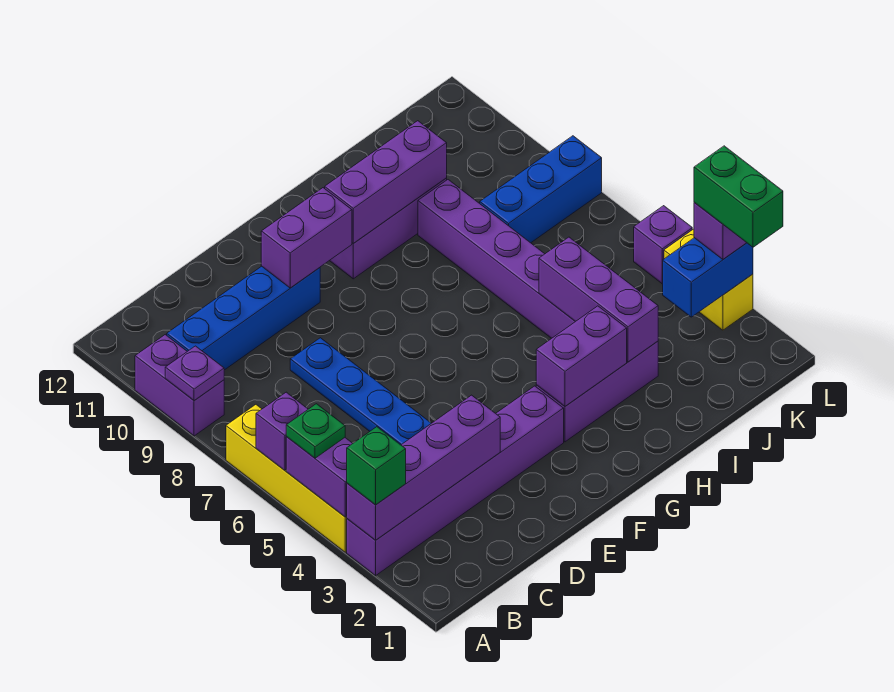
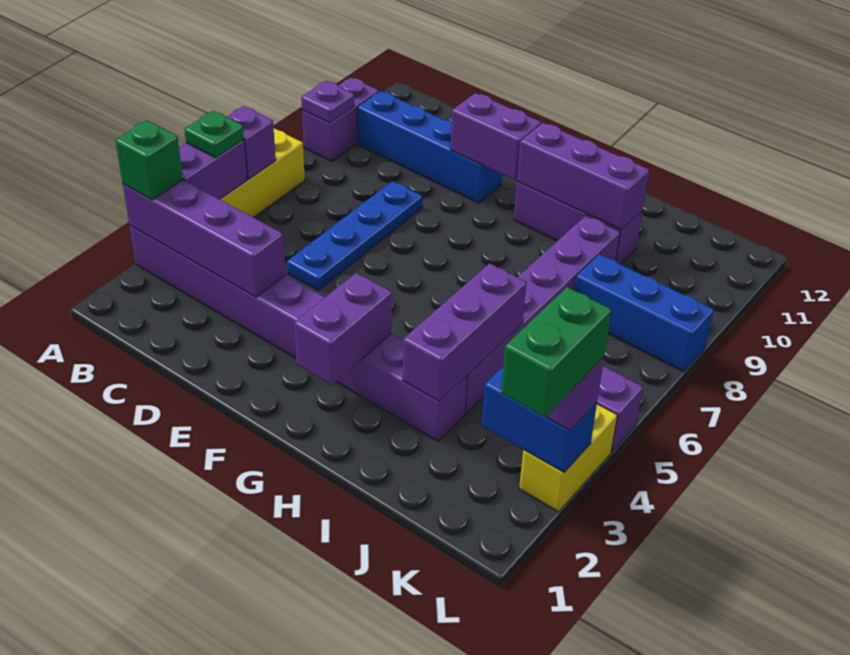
purple 1x2 brick [536,306,627,406] -> purple 1x2 brick turned to [294,273,392,385]

